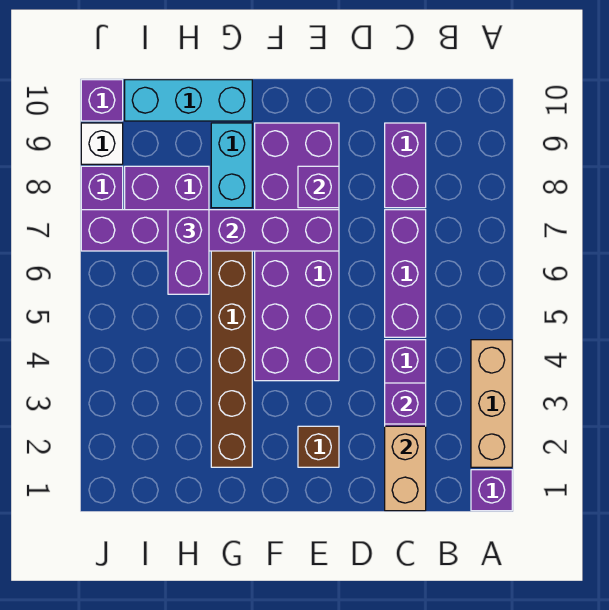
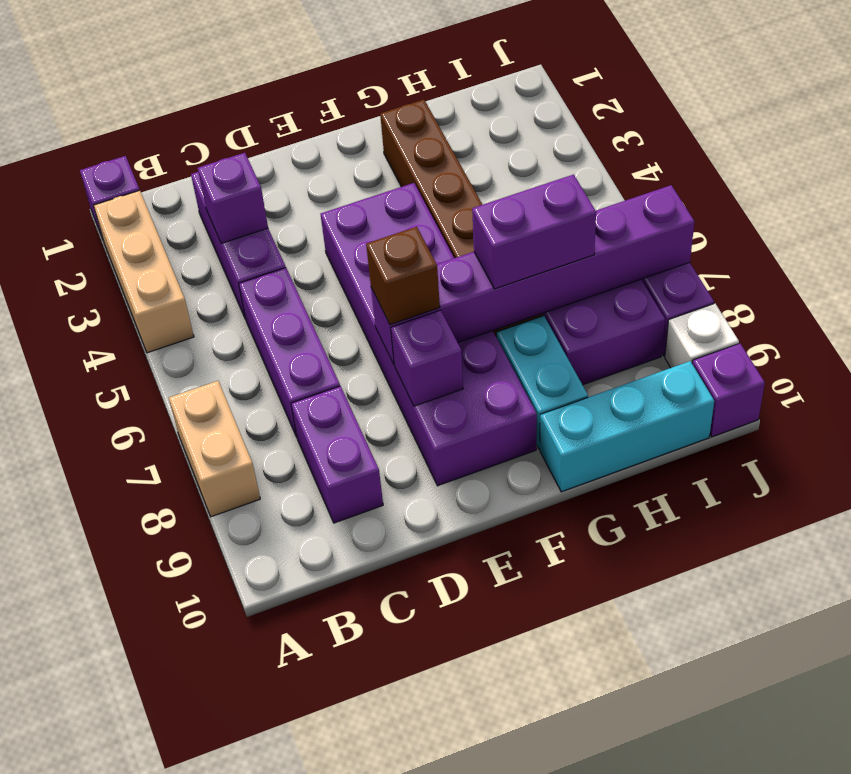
tan 1x2 brick [385,426,426,511] -> tan 1x2 brick moved to [169,381,260,517]
brown 1x1 brick [298,426,339,467] -> brown 1x1 brick moved to [366,227,440,325]
purple 1x2 brick [168,210,209,294] -> purple 1x2 brick turned to [472,175,596,289]

